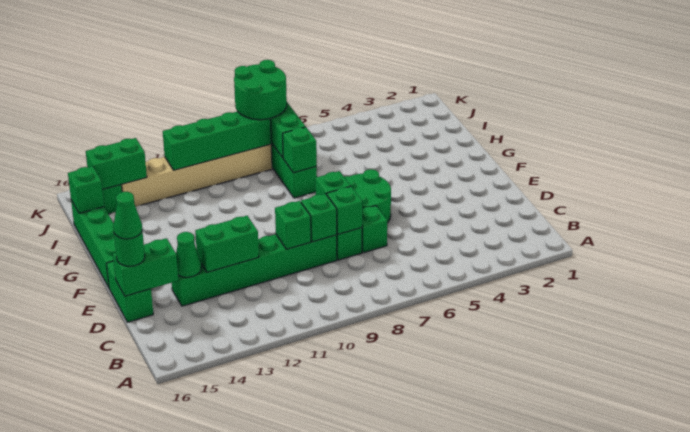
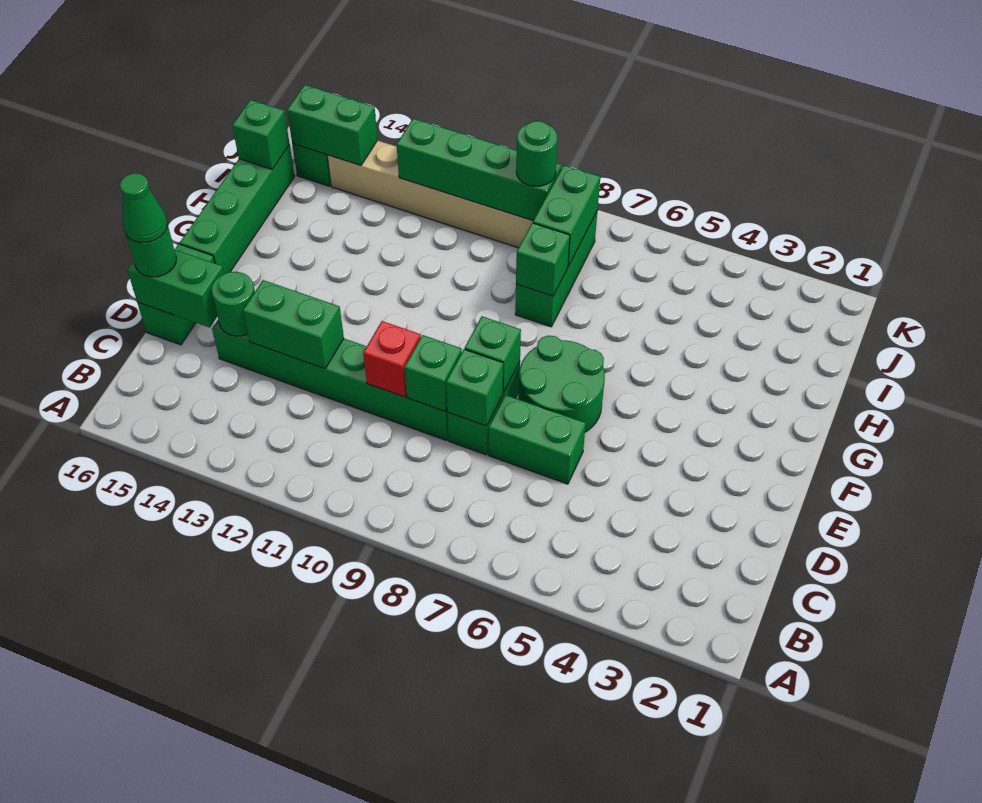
green 1x1 brick [362,206,387,253] -> green 1x2 brick [489,395,586,484]
green 1x1 brick [275,201,311,249] -> red 1x1 brick [363,321,421,397]
green 1x1 cone [176,232,201,277] -> green 1x1 round brick [212,272,255,336]
green 2x2 round brick [234,60,287,120] -> green 1x1 round brick [516,121,558,186]

